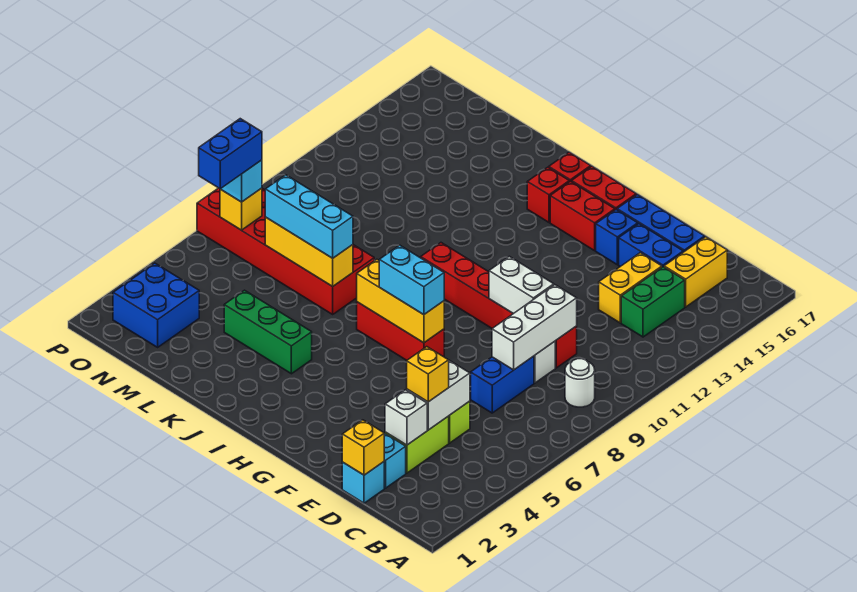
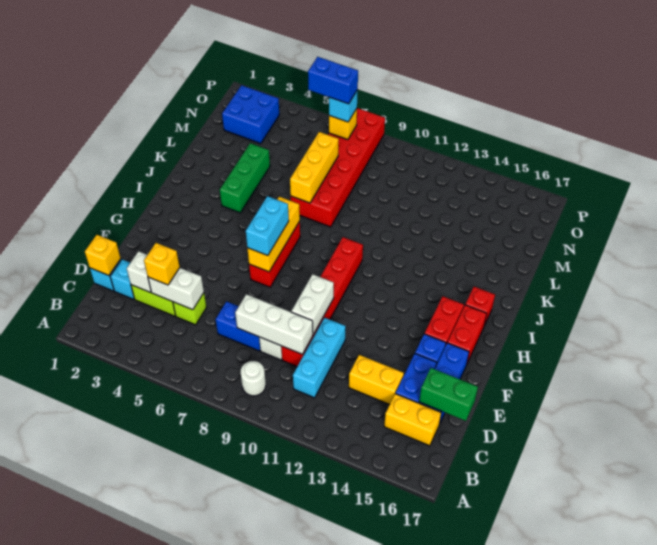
green 1x2 brick [621,267,685,337] -> green 1x2 brick moved to [419,368,478,421]
red 1x1 brick [527,167,569,222] -> none
cyan 1x3 brick [265,175,353,258] -> cyan 1x3 brick moved to [293,318,346,398]

